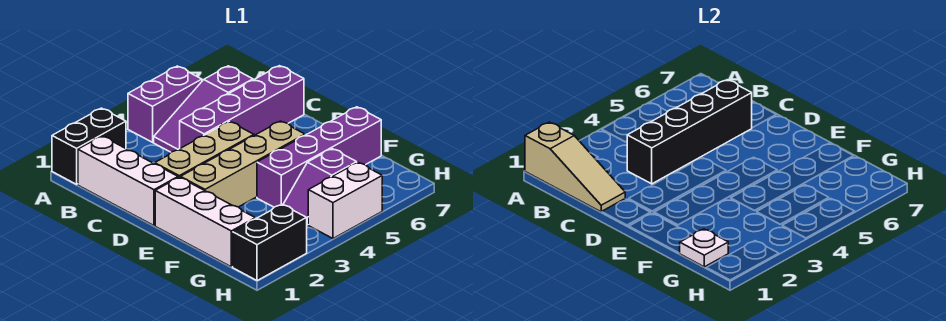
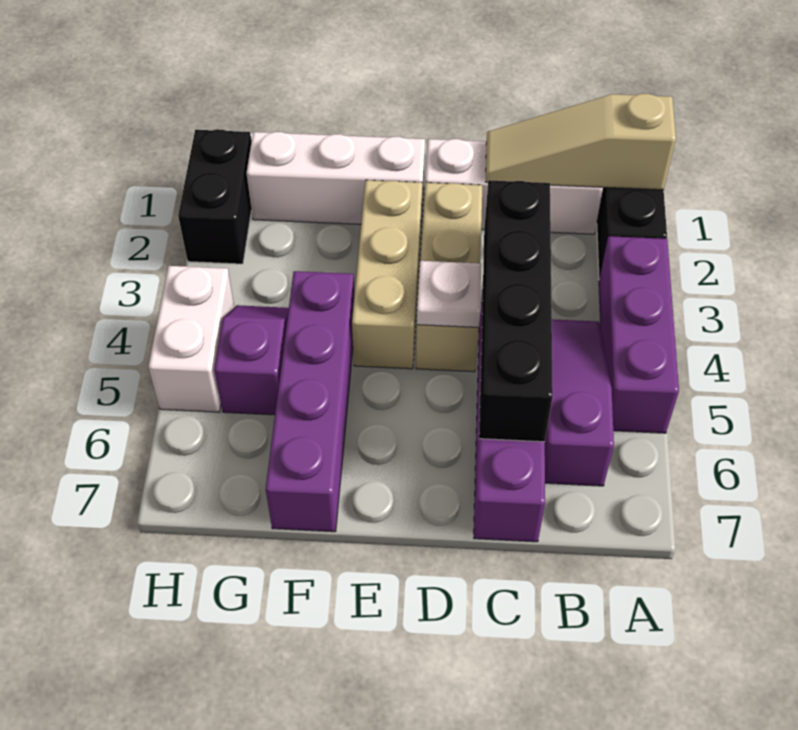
purple 1x2 brick [128,66,202,142] -> purple 1x3 brick [599,236,679,433]
tan 1x4 brick [181,121,305,207] -> tan 1x3 brick [352,180,422,369]
white 1x1 plate [680,229,728,267] -> white 1x1 plate moved to [417,261,481,327]

